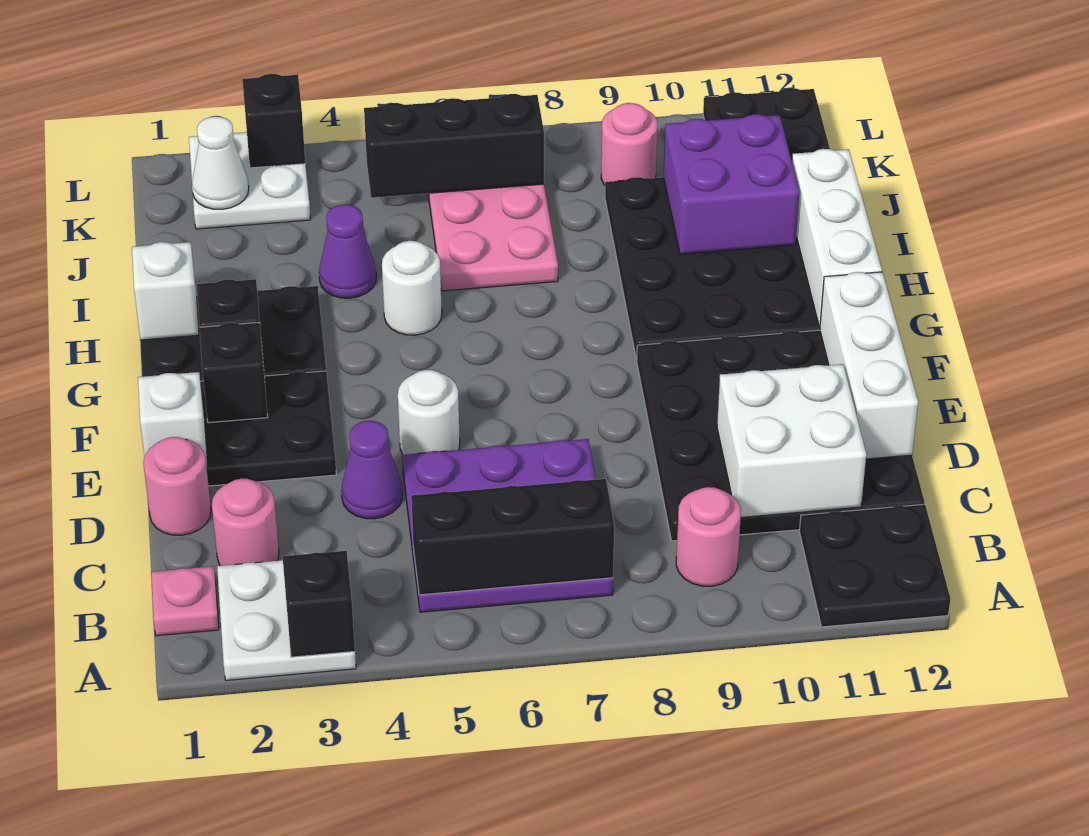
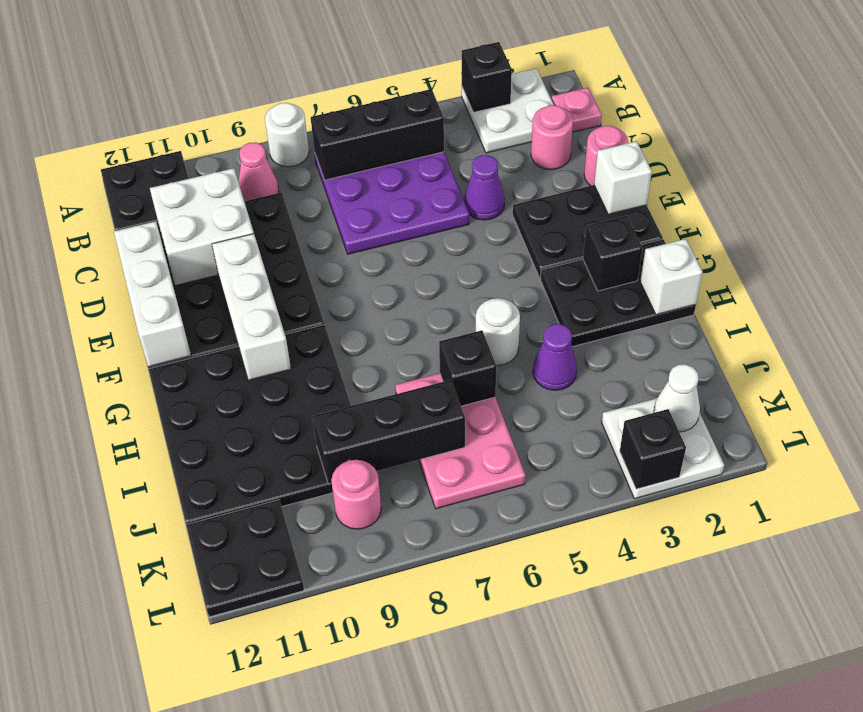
pink 1x1 round brick [676,487,741,586] -> pink 1x1 cone [238,142,279,201]
white 1x1 round brick [398,370,460,455] -> white 1x1 round brick moved to [265,103,309,167]
black 1x1 brick [199,322,268,423] -> black 1x1 brick moved to [439,330,496,406]
white 1x3 brick [792,149,882,328] -> white 1x3 brick moved to [212,234,291,380]
purple 2x2 brick [663,114,799,254] -> none
black 1x3 brick [364,94,544,198] -> black 1x3 brick moved to [312,380,465,484]

